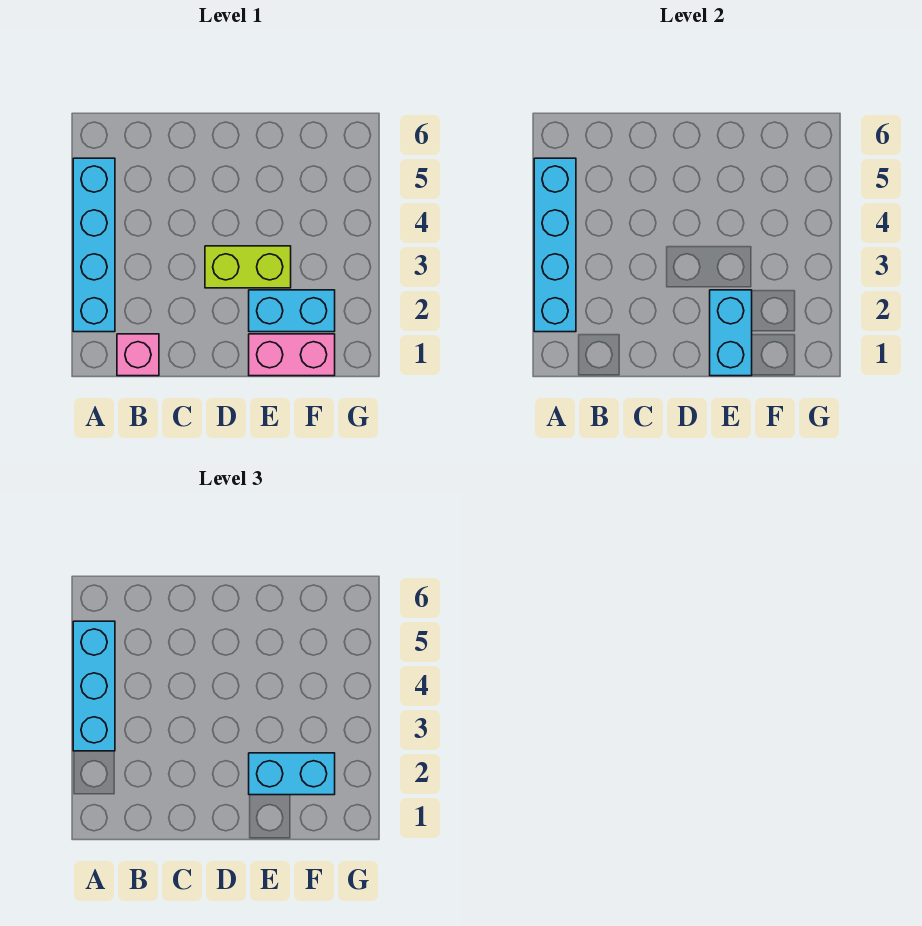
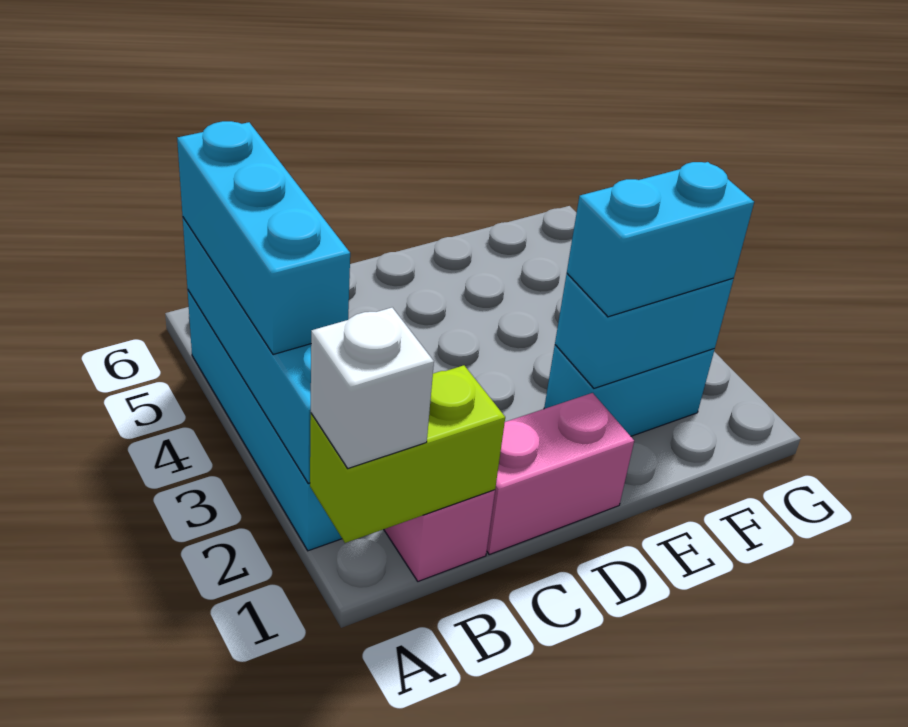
none -> white 1x1 brick [311,308,434,468]
lime 1x2 brick [205,246,291,288] -> lime 1x2 brick moved to [310,365,505,543]
pink 1x2 brick [249,334,335,376] -> pink 1x2 brick moved to [487,393,634,554]
cyan 1x2 brick [710,290,752,376] -> cyan 1x2 brick turned to [555,274,733,388]

